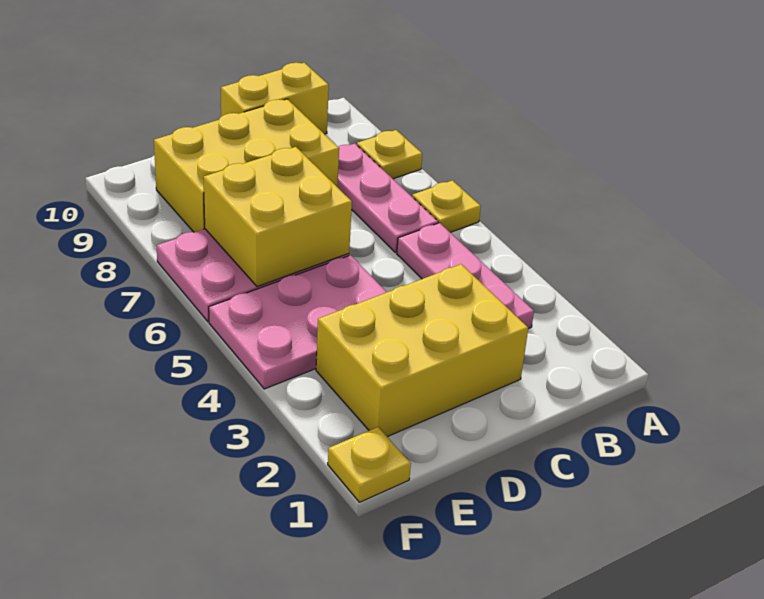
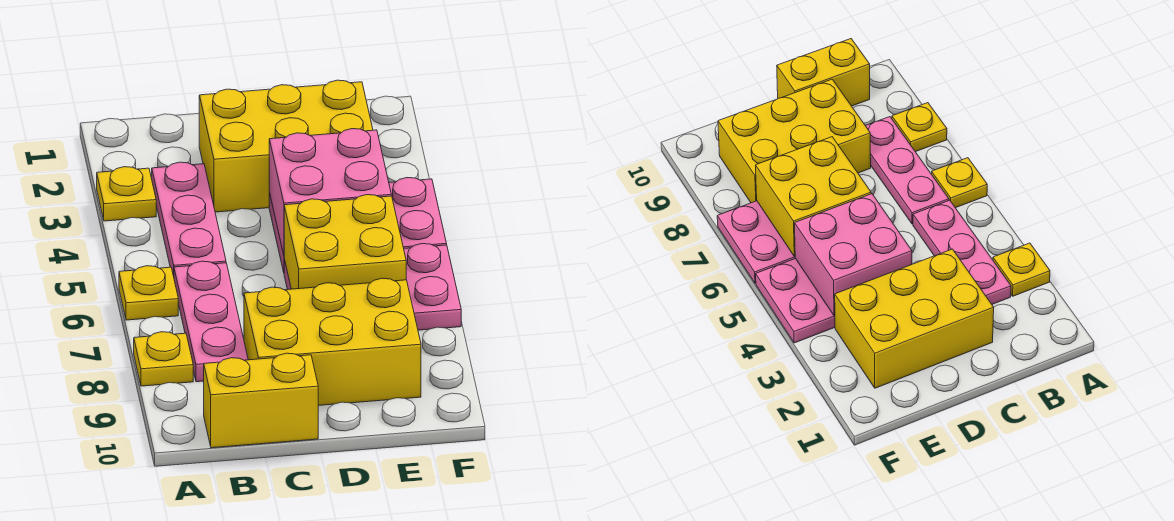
none -> pink 2x2 brick [269,129,391,255]
yellow 1x1 plate [328,427,411,502] -> yellow 1x1 plate moved to [97,167,156,221]

